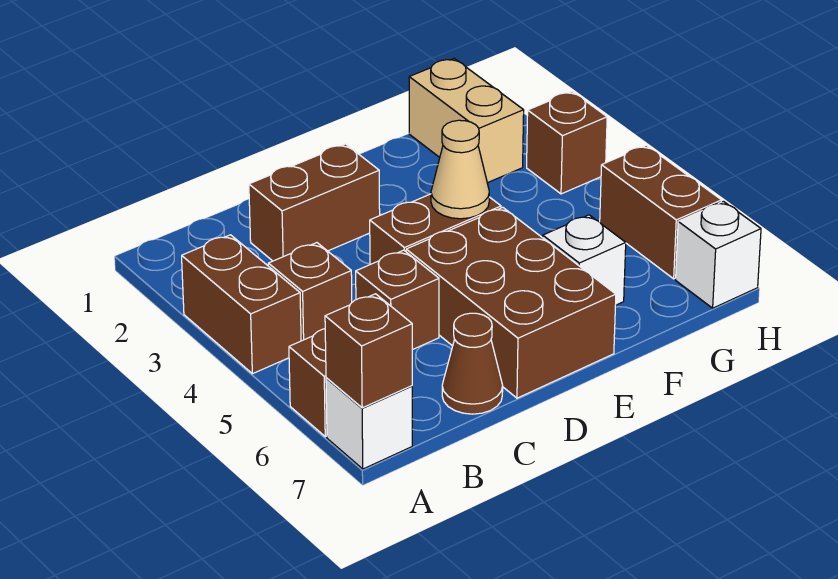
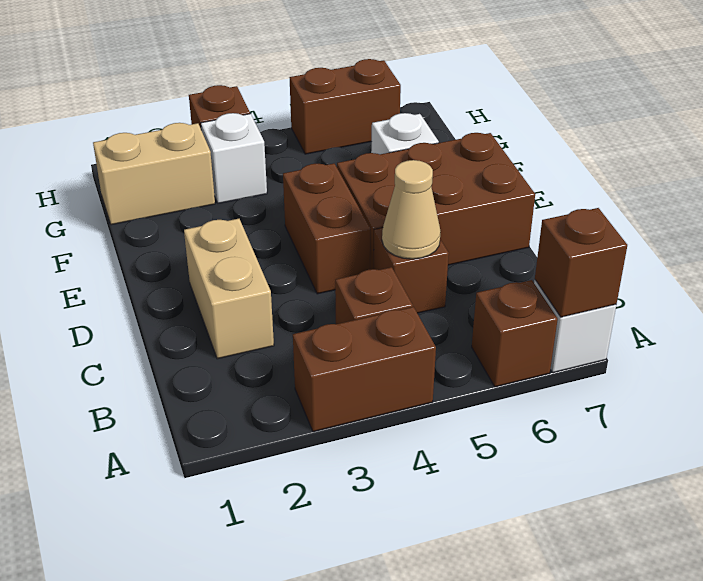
brown 1x2 brick [249,144,380,261] -> tan 1x2 brick [184,219,274,359]
brown 1x1 cone [442,313,503,414] -> none
tan 1x1 cone [431,120,489,219] -> tan 1x1 cone moved to [382,160,440,259]
white 1x1 brick [676,201,761,308] -> white 1x1 brick moved to [201,113,267,203]

